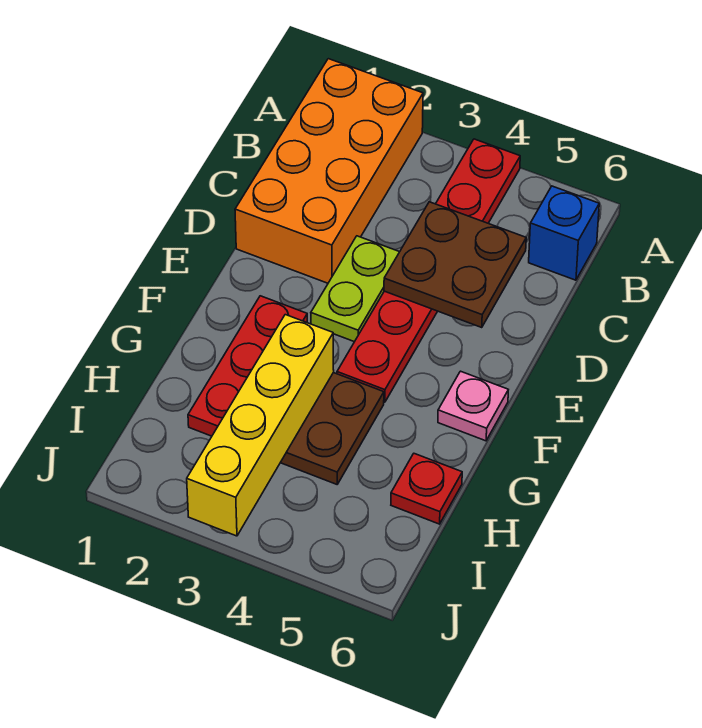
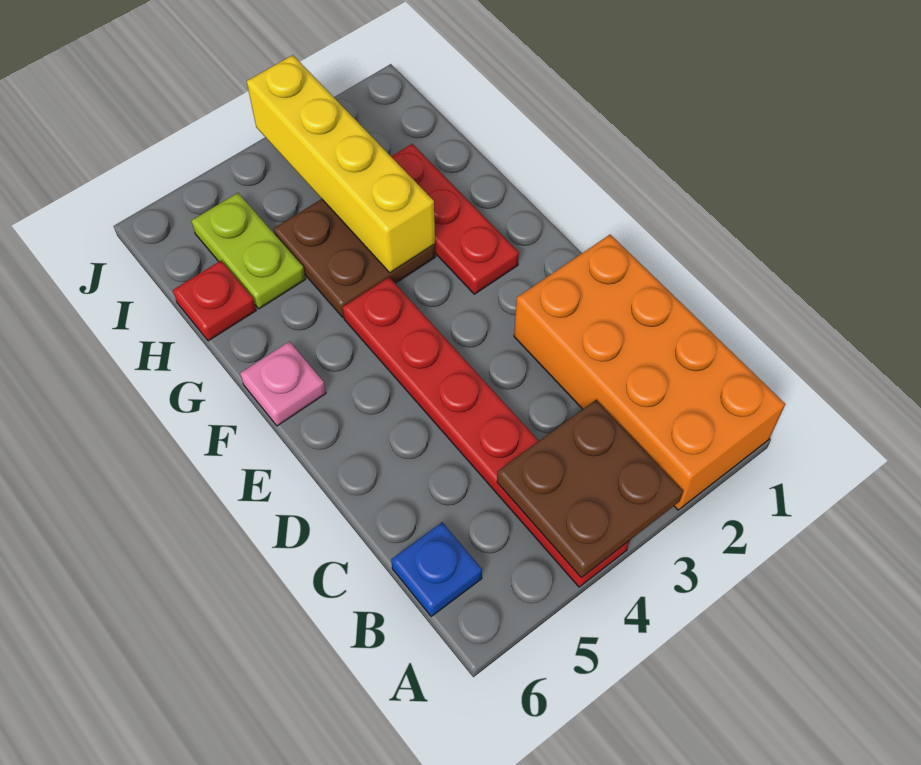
blue 1x1 brick [529,186,599,280] -> blue 1x1 plate [391,522,482,616]
brown 2x2 plate [384,202,526,327] -> brown 2x2 plate moved to [497,400,683,578]
lime 1x2 plate [311,236,399,342] -> lime 1x2 plate moved to [191,193,306,309]

